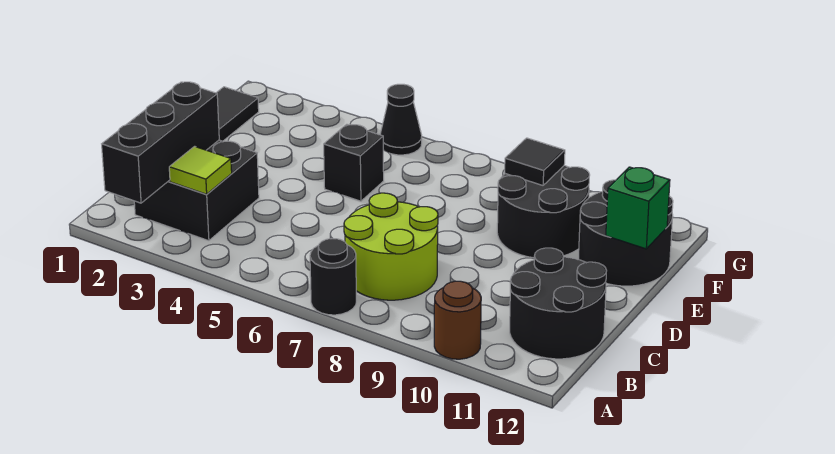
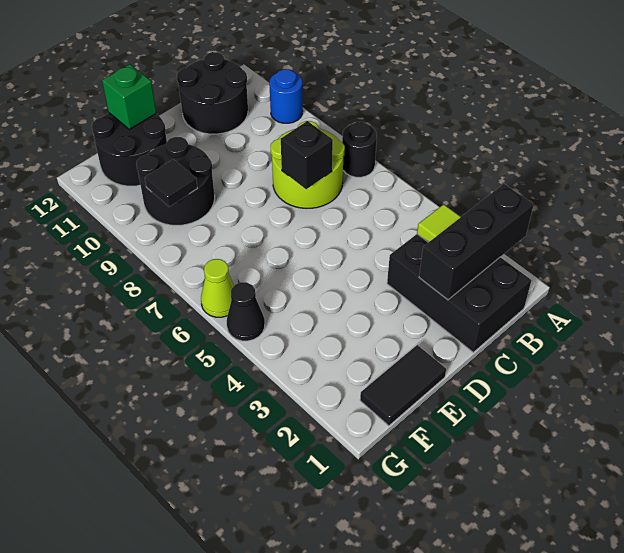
brown 1x1 round brick [434,281,481,359] -> blue 1x1 round brick [269,69,303,123]
black 2x2 brick [134,140,259,241] -> black 2x3 brick [387,234,531,352]
black 1x1 brick [324,124,384,201] -> black 1x1 brick moved to [281,121,333,189]
none -> lime 1x1 cone [201,259,234,317]

